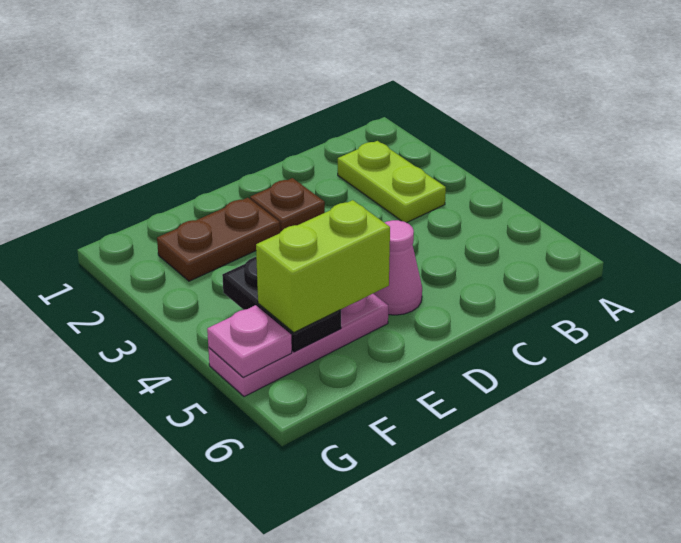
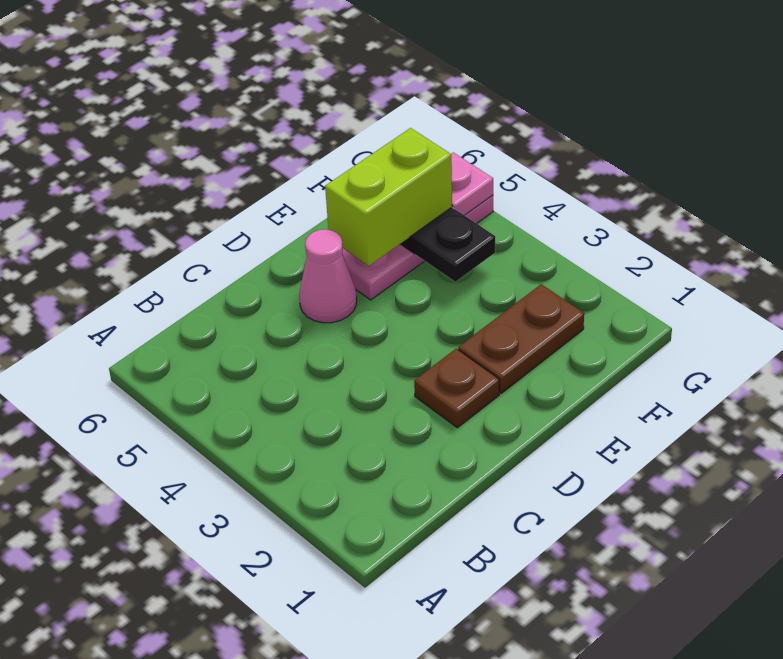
lime 1x2 plate [338,141,446,223] -> none

